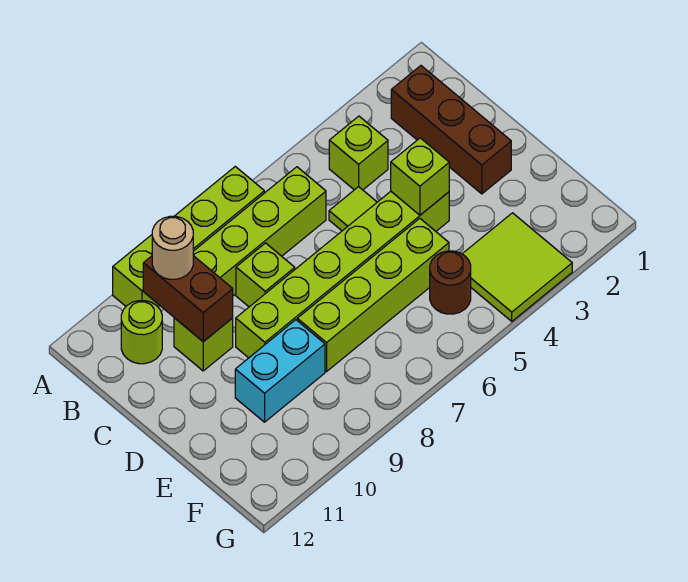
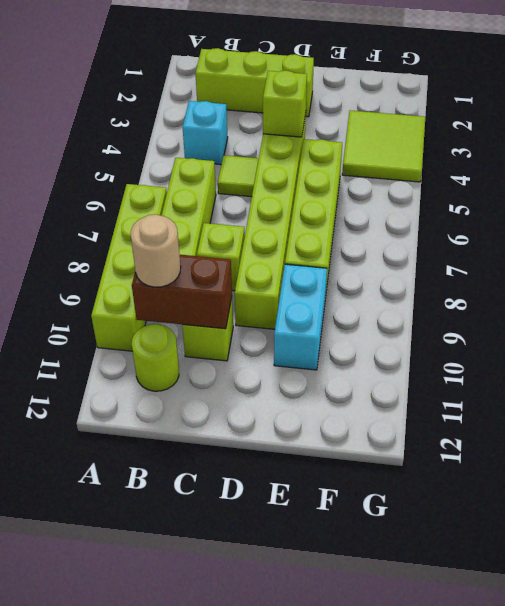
brown 1x3 brick [391,66,511,194] -> lime 1x3 brick [195,48,314,117]
lime 1x1 brick [329,116,388,190] -> cyan 1x1 brick [183,101,228,165]
brown 1x1 round brick [430,251,471,314] -> none

